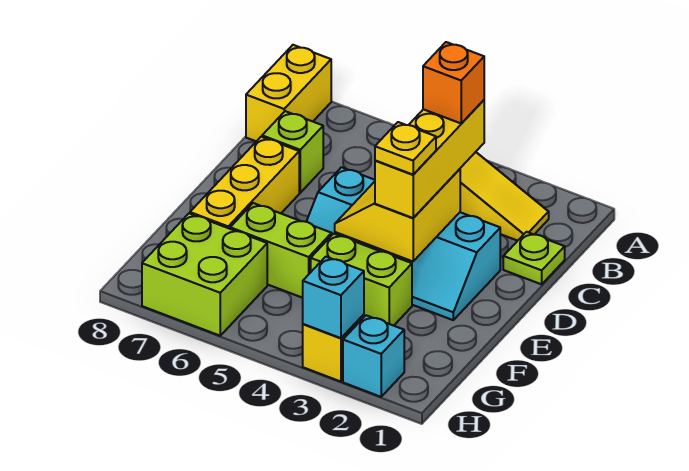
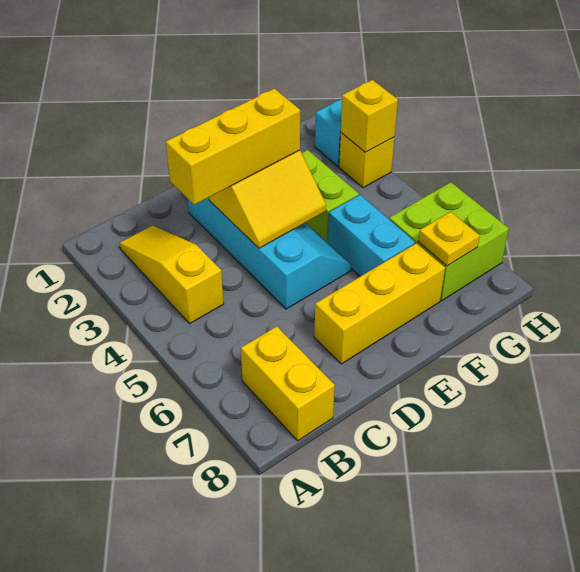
yellow 1x2 brick [246,45,331,141] -> yellow 1x2 brick turned to [241,326,335,441]
lime 1x1 plate [503,232,565,284] -> none
orange 1x1 brick [423,42,484,124] -> none
lime 1x1 brick [262,111,323,193] -> none
yellow 1x1 plate [375,122,436,175] -> yellow 1x1 plate moved to [418,212,480,266]
lime 1x2 brick [230,203,332,298] -> cyan 1x2 brick [328,195,415,276]
cyan 1x1 brick [303,257,364,338] -> yellow 1x1 brick [341,80,398,152]

